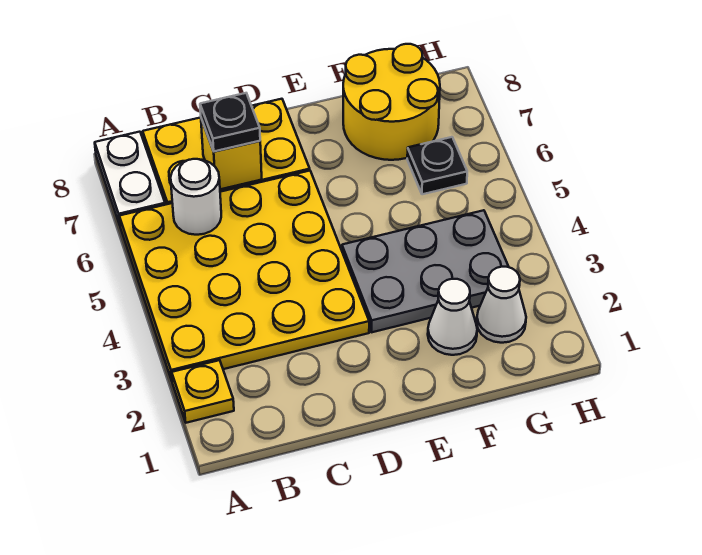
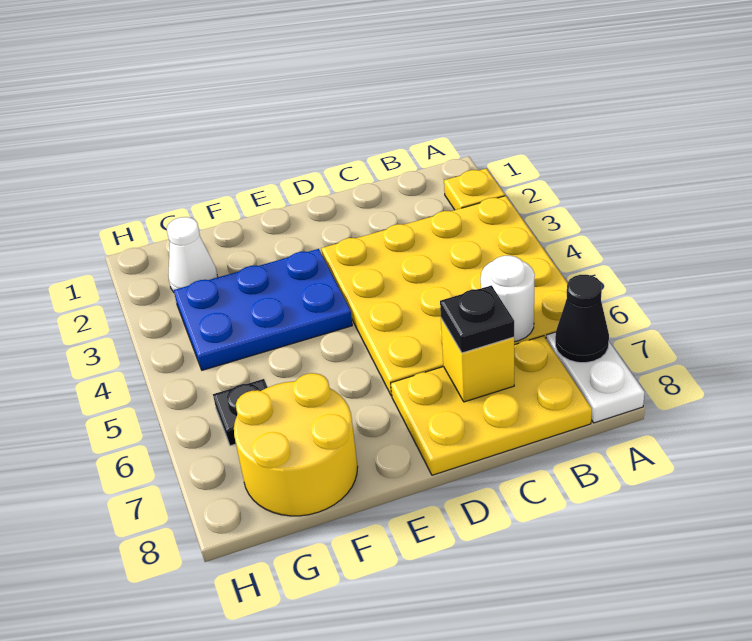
none -> black 1x1 cone [555,275,609,363]
grey 2x3 plate [342,210,509,332] -> blue 2x3 plate [174,249,352,370]
white 1x1 cone [428,279,477,355] -> none

